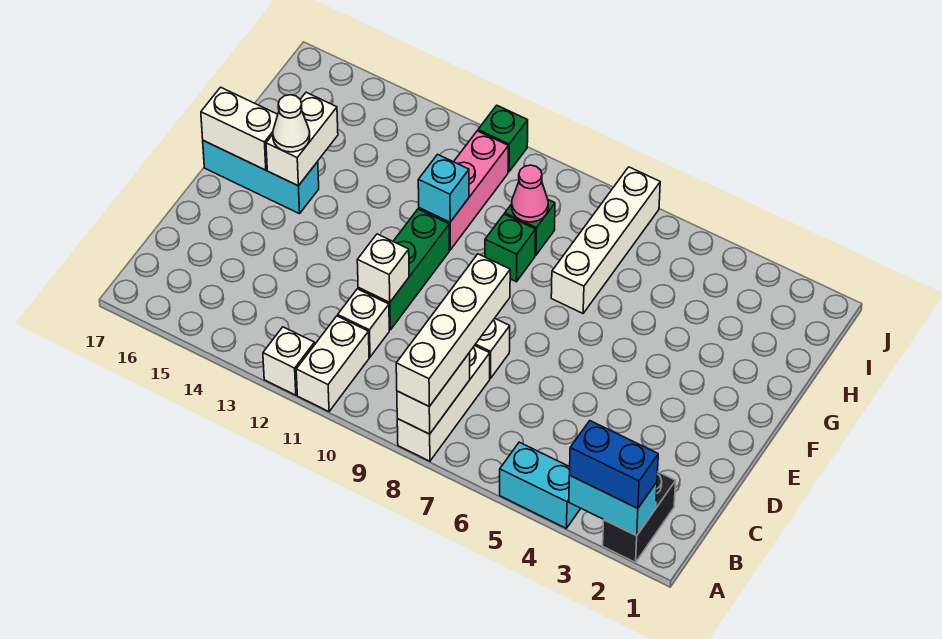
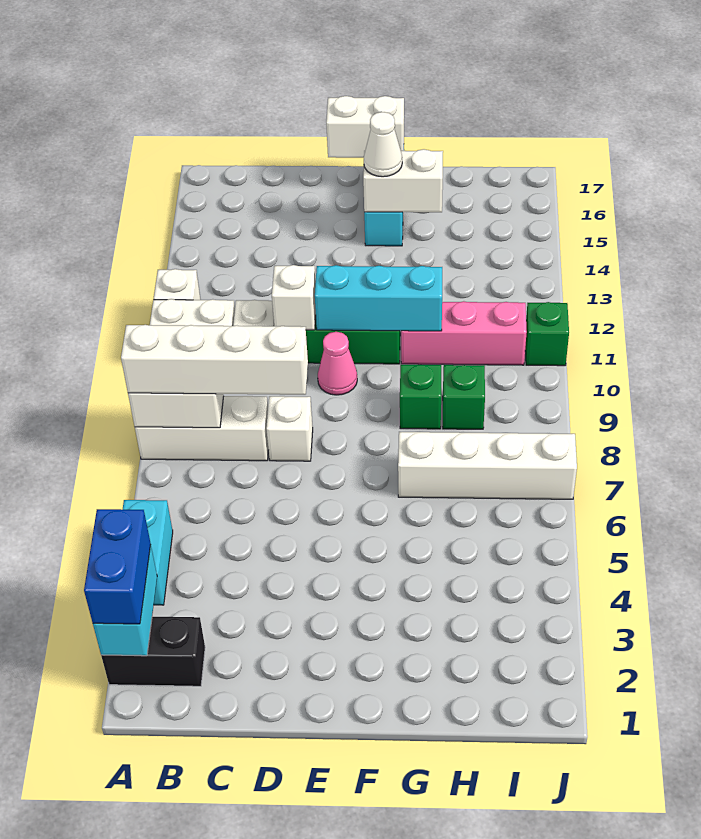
white 1x2 brick [201,87,278,170] -> white 1x2 brick turned to [326,96,404,158]
cyan 1x1 brick [418,154,469,222] -> cyan 1x3 brick [315,265,442,331]
pink 1x1 cone [512,165,548,222] -> pink 1x1 cone moved to [318,332,357,395]

